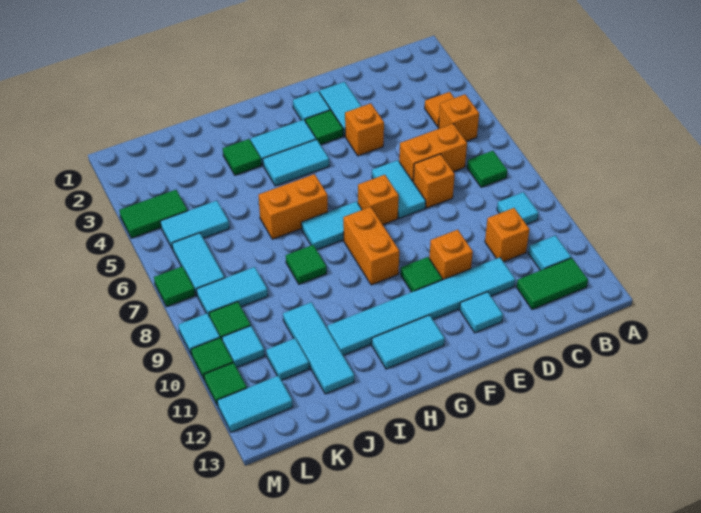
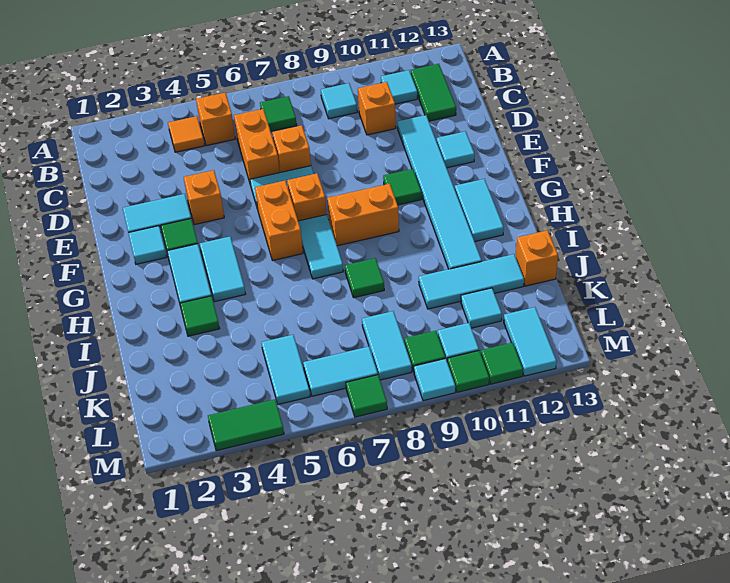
orange 1x1 brick [429,230,473,280] -> orange 1x1 brick moved to [516,230,558,286]
orange 1x2 brick [259,174,328,239] -> orange 1x2 brick moved to [255,181,303,260]
green 1x2 tile [119,190,188,238] -> green 1x2 tile turned to [208,399,284,451]

